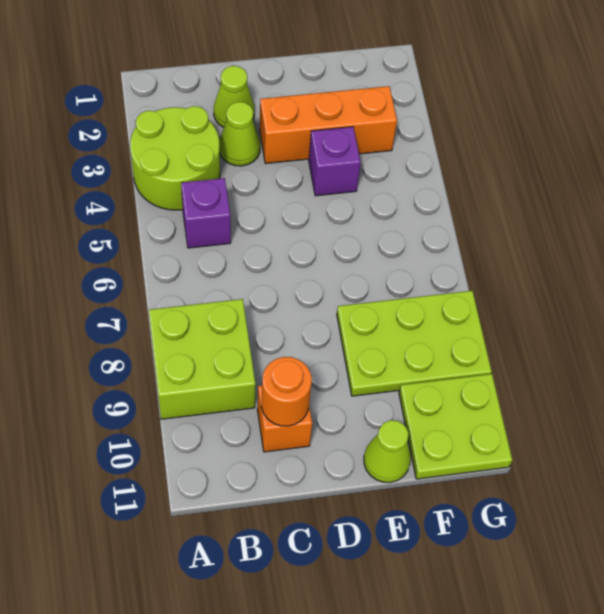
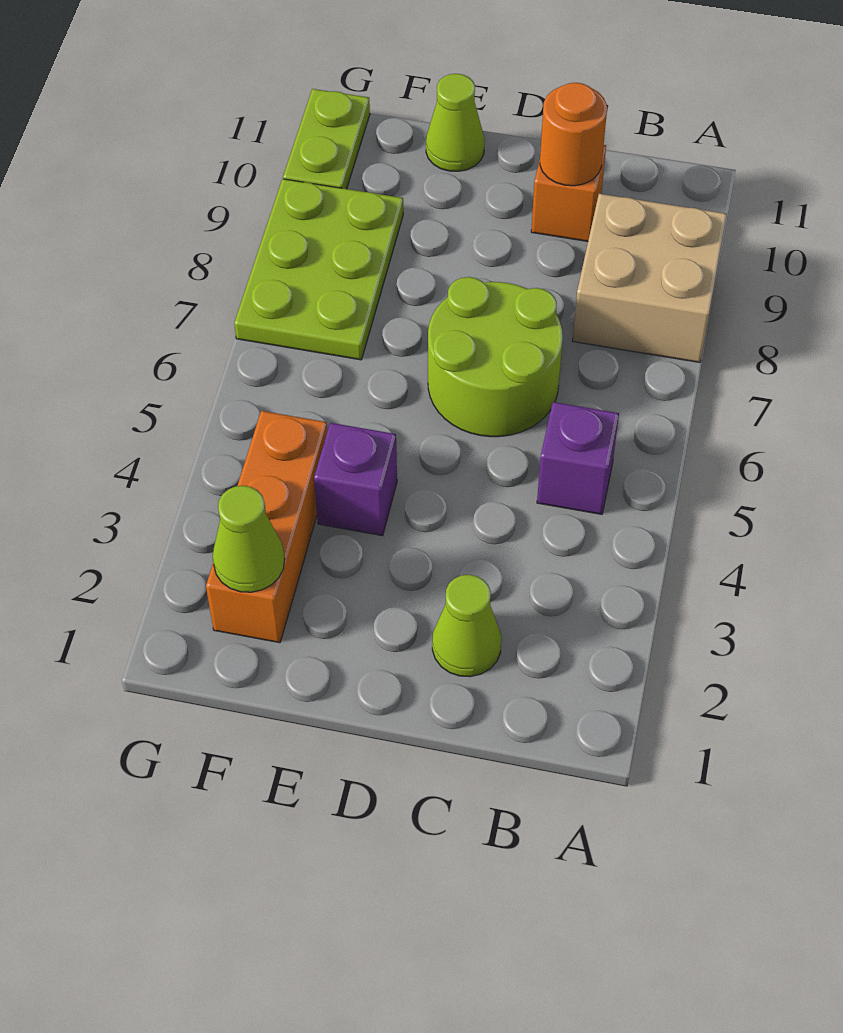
lime 2x2 round brick [130,106,220,210] -> lime 2x2 round brick moved to [428,277,563,437]
lime 2x2 brick [149,299,256,419] -> tan 2x2 brick [573,194,727,362]
lime 1x1 cone [219,102,260,166] -> lime 1x1 cone moved to [213,486,285,592]
orange 1x3 brick [260,86,397,164] -> orange 1x3 brick turned to [206,411,327,643]
lime 2x3 plate [337,291,492,396] -> lime 2x3 plate turned to [234,179,403,360]
lime 2x2 plate [399,374,512,479] -> lime 1x2 plate [283,89,370,189]

